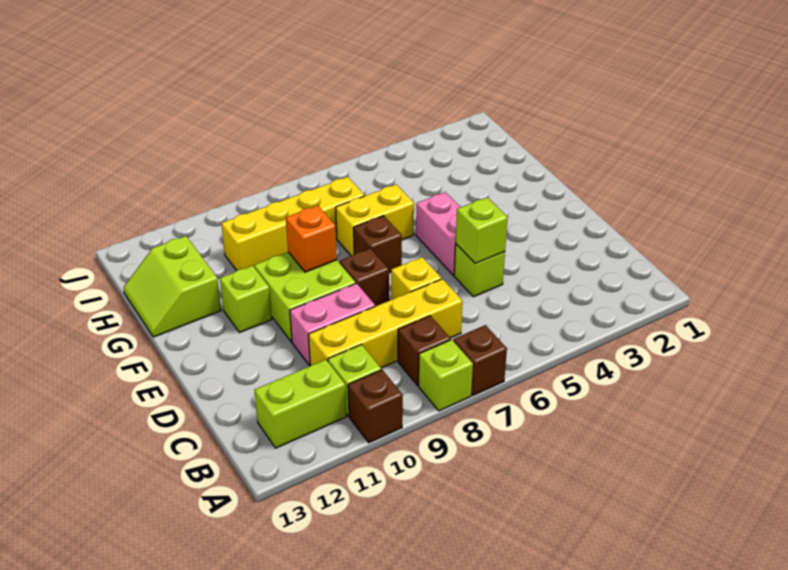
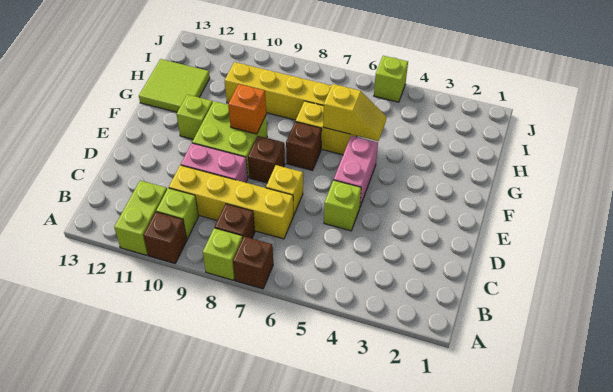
lime 1x2 brick [254,360,346,448] -> lime 1x2 brick turned to [114,180,167,255]
lime 1x1 brick [456,197,508,264] -> lime 1x1 brick moved to [374,56,408,102]
none -> yellow 1x2 slope [323,84,386,141]
lime 2x2 slope [123,236,221,337] -> lime 2x2 tile [139,59,210,112]

